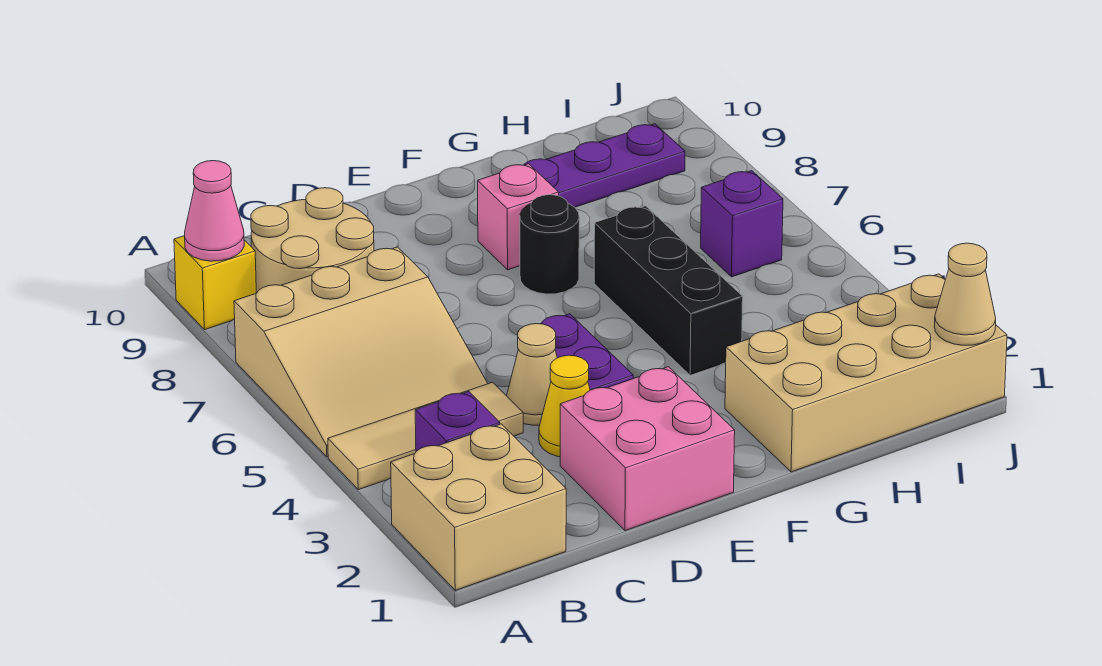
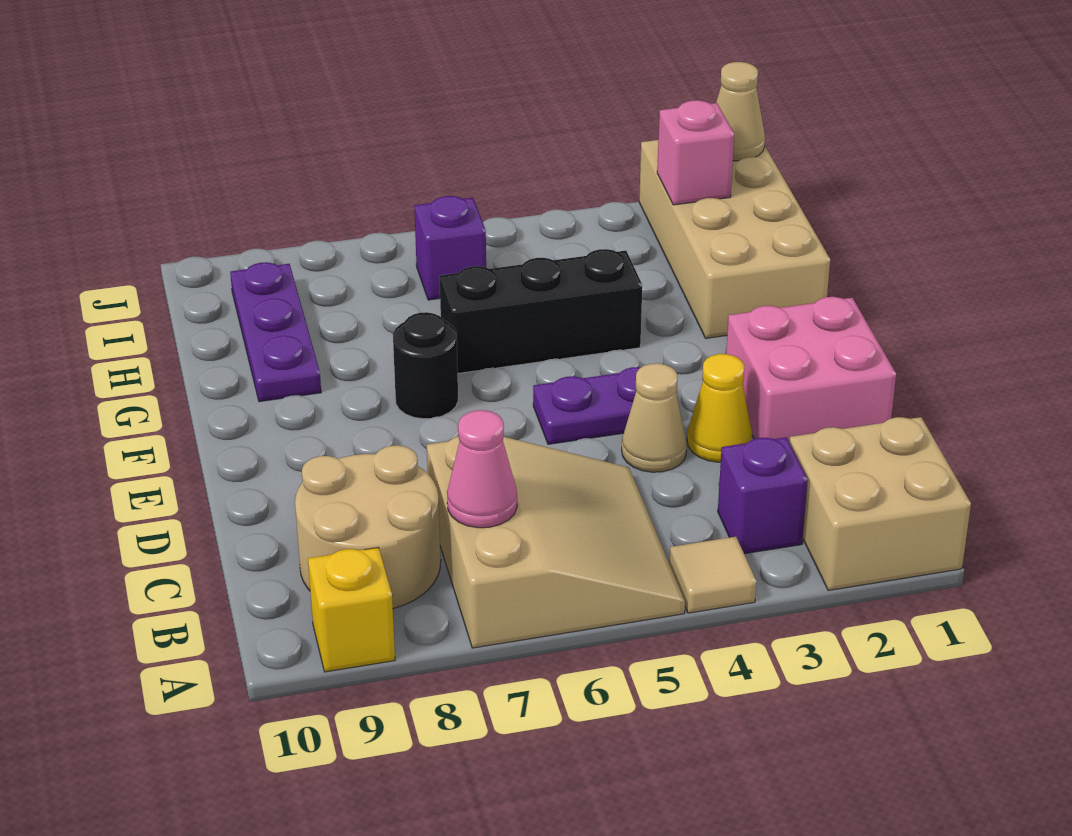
tan 1x3 tile [328,382,523,490] -> tan 1x1 tile [669,537,757,613]
pink 1x1 cone [185,161,244,261] -> pink 1x1 cone moved to [447,410,517,528]
pink 1x1 brick [478,164,559,270] -> pink 1x1 brick moved to [657,100,734,205]

